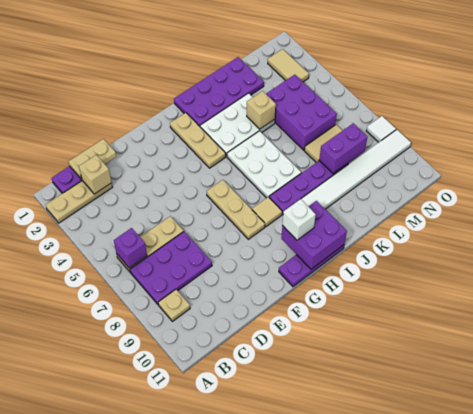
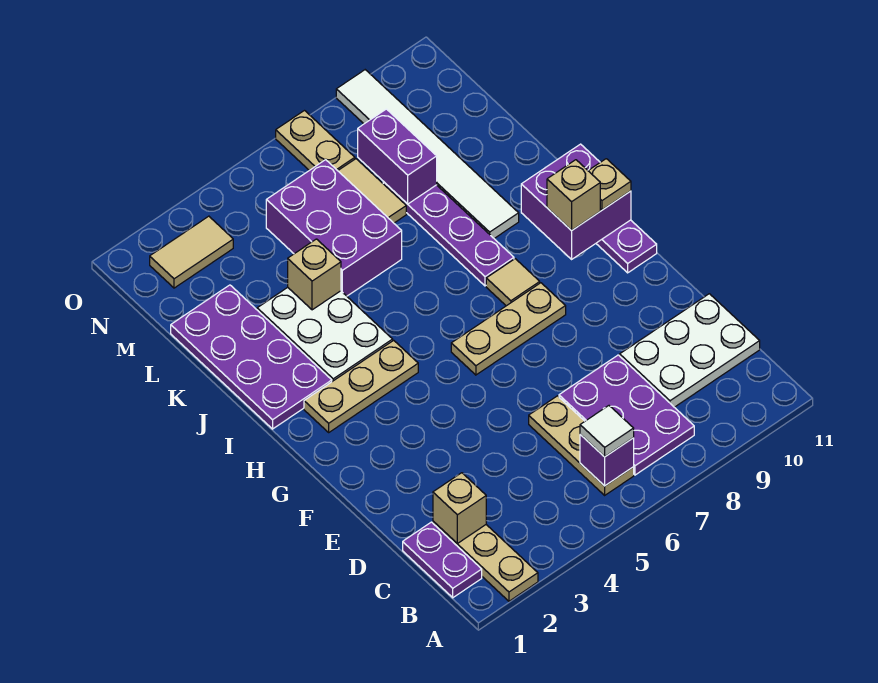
tan 1x1 plate [158,289,190,321] -> tan 1x1 plate moved to [588,159,631,210]
tan 1x2 plate [68,139,116,179] -> tan 1x2 plate moved to [276,111,355,171]
white 1x1 brick [282,199,316,240] -> tan 1x1 brick [547,160,600,231]
white 2x3 plate [227,131,301,198] -> white 2x3 plate moved to [620,294,760,407]
purple 2x3 brick [266,75,337,150] -> purple 2x3 brick turned to [266,160,402,296]
white 1x1 tile [366,116,396,142] -> white 1x1 tile moved to [580,406,634,457]

